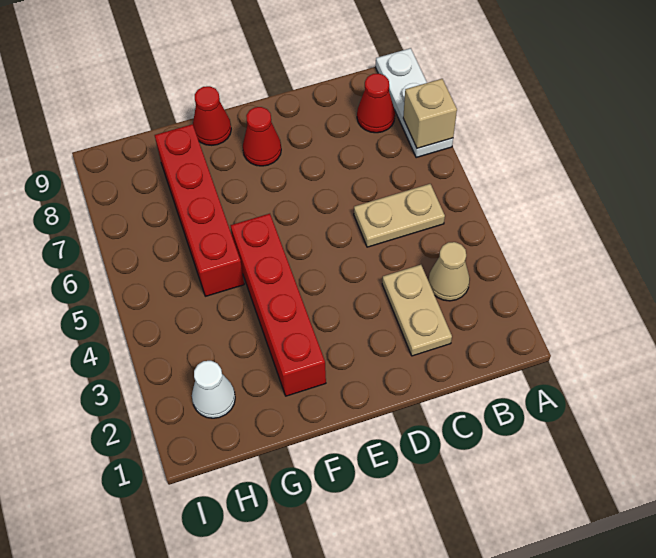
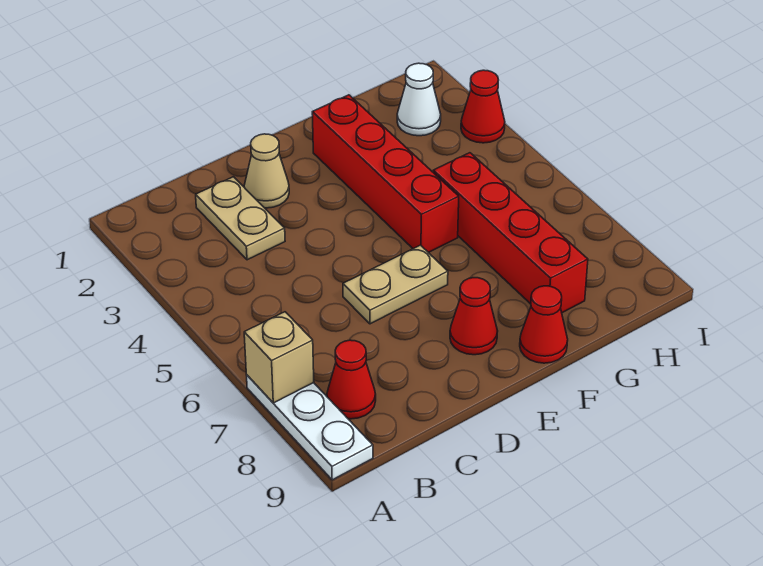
tan 1x1 cone [429,242,470,301] -> tan 1x1 cone moved to [244,134,289,208]
tan 1x2 plate [354,184,445,247] -> tan 1x2 plate moved to [343,245,448,324]
none -> red 1x1 cone [461,70,505,143]

